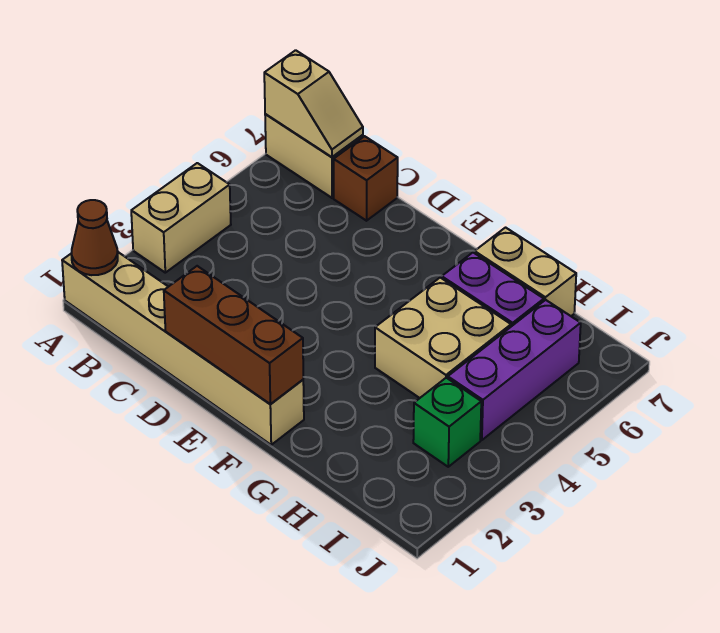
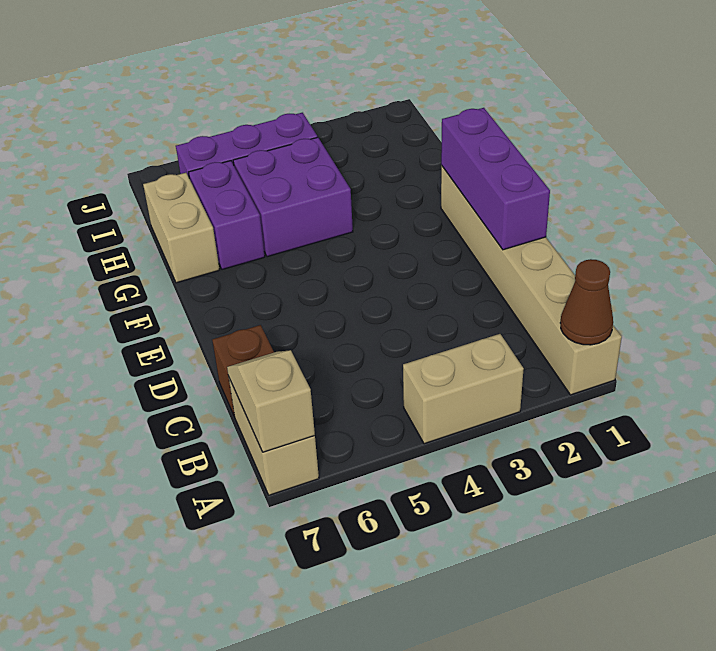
brown 1x3 brick [164,266,303,404] -> purple 1x3 brick [441,108,550,250]
tan 2x2 brick [375,278,511,398] -> purple 2x2 brick [233,137,353,257]
green 1x1 brick [413,378,481,467] -> none

